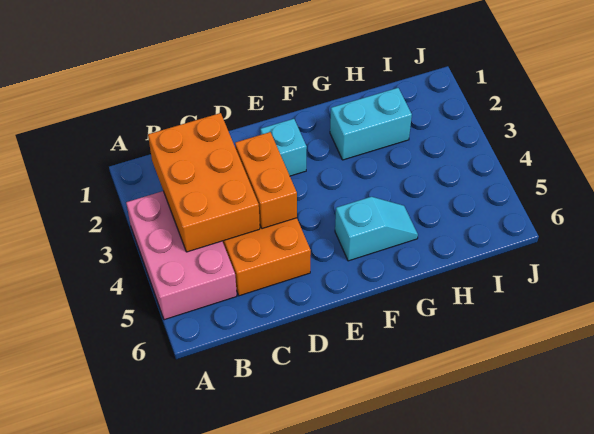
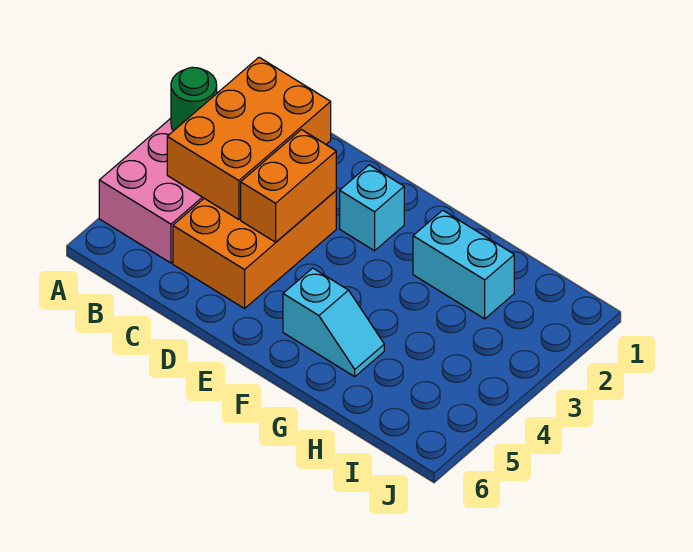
none -> green 1x1 round brick [171,67,217,131]

